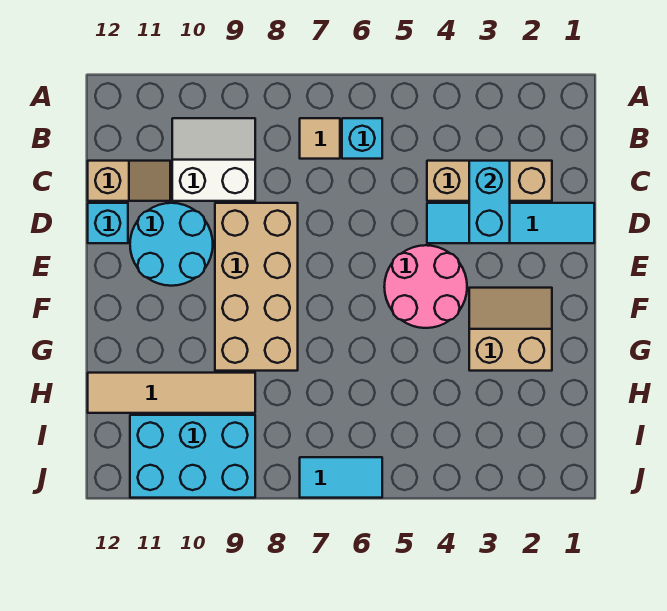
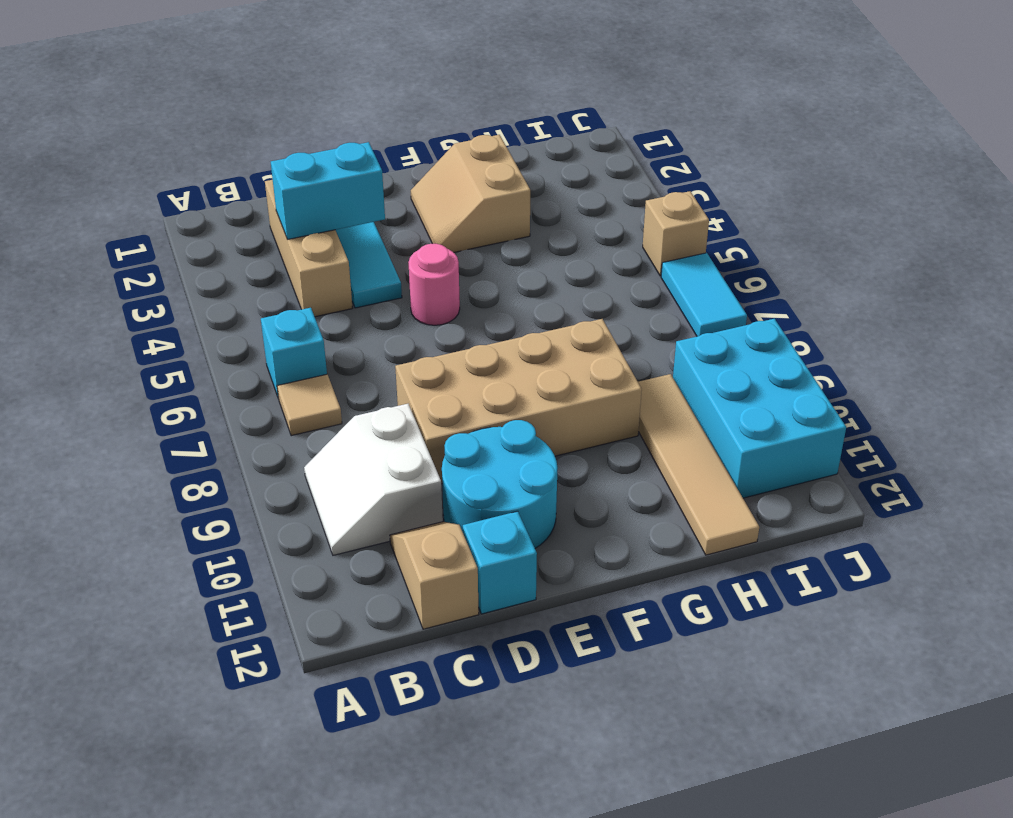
pink 2x2 round brick [384,245,467,328] -> pink 1x1 round brick [408,244,460,325]
none -> tan 1x1 brick [643,191,709,276]

